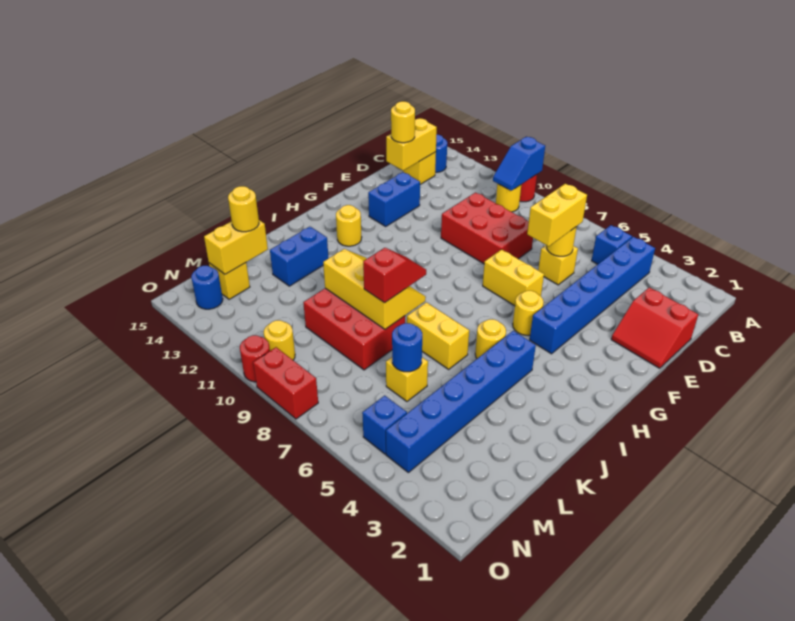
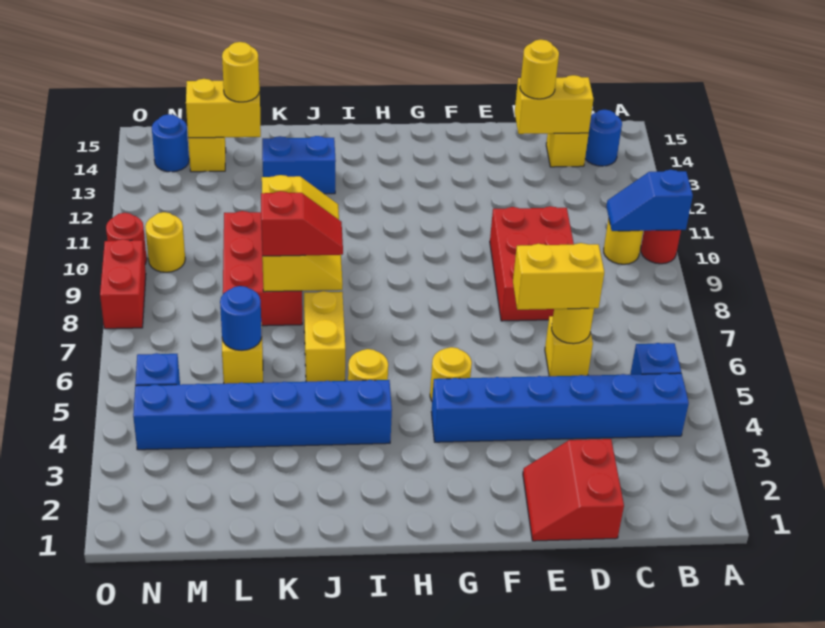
blue 1x2 brick [368,172,420,226] -> none
yellow 1x2 brick [483,249,544,306] -> none
yellow 1x1 round brick [336,205,362,246] -> none

